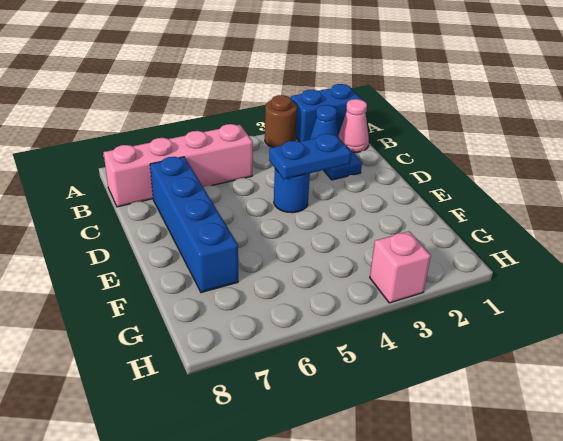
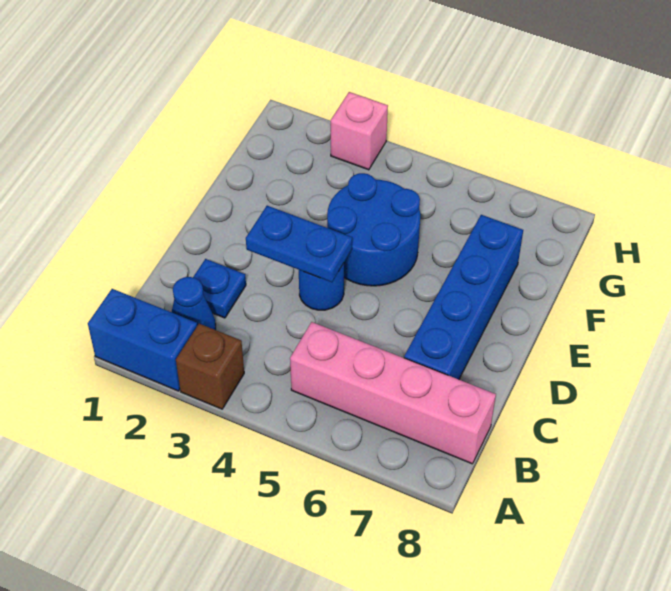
brown 1x1 round brick [265,95,297,147] -> brown 1x1 brick [176,324,244,409]
pink 1x1 cone [338,99,369,153] -> none
none -> blue 2x2 round brick [327,173,420,286]

